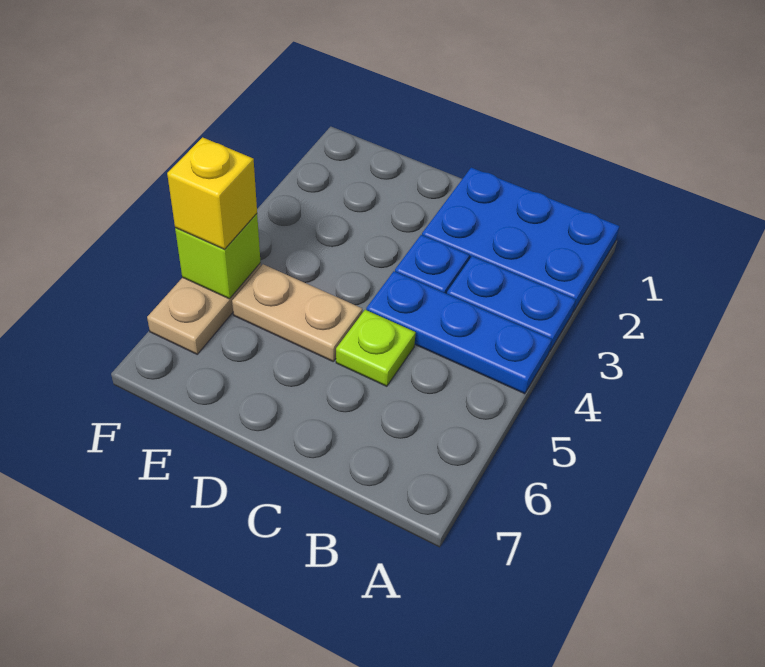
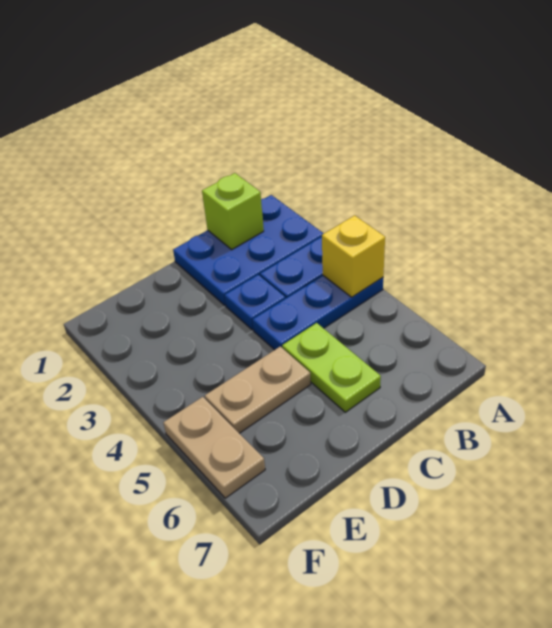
lime 1x1 plate [336,310,416,386] -> lime 1x2 plate [282,323,381,412]
lime 1x1 brick [175,214,261,299] -> lime 1x1 brick moved to [202,173,264,250]
yellow 1x1 brick [167,137,257,249] -> yellow 1x1 brick moved to [322,215,385,297]

